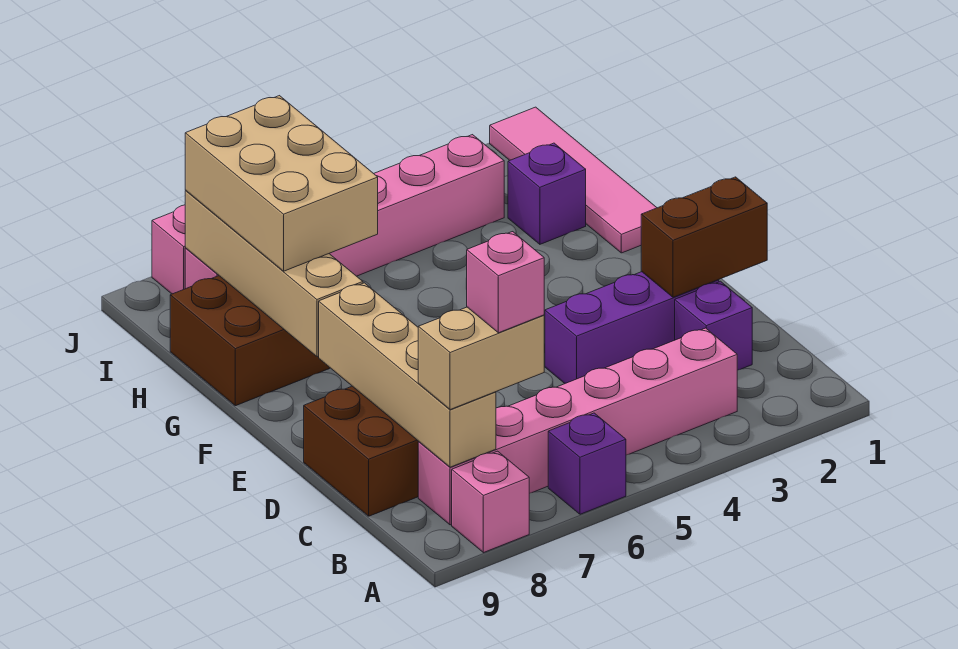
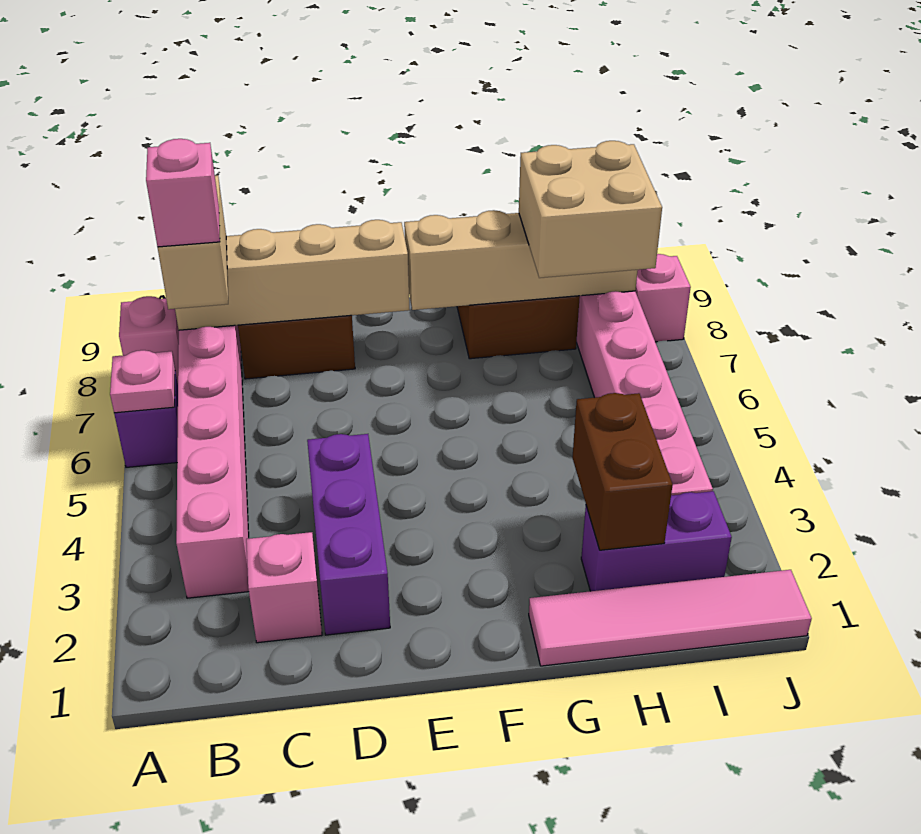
none -> pink 1x1 plate [110,350,175,413]
purple 1x1 brick [675,281,752,370] -> pink 1x1 brick [246,532,322,643]
brown 1x2 brick [641,177,767,297] -> brown 1x2 brick moved to [572,393,673,550]
tan 2x3 brick [185,96,378,271] -> tan 2x2 brick [519,141,662,278]
purple 1x1 brick [508,143,586,244] -> purple 1x2 brick [581,491,732,591]

